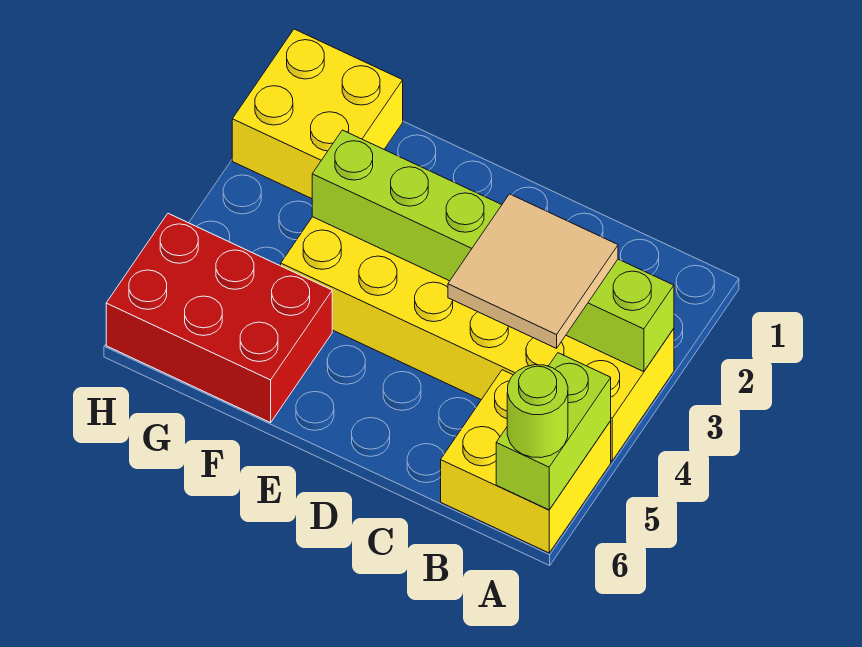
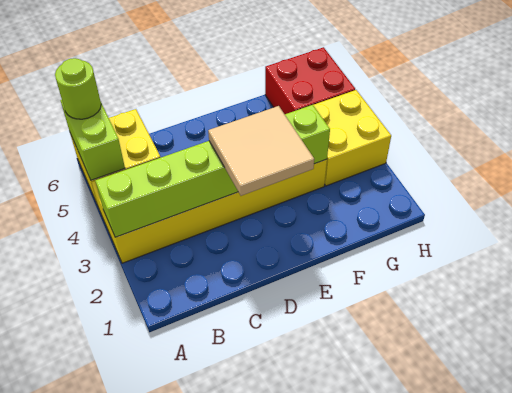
tan 2x2 tile [448,194,618,348] -> tan 2x2 tile moved to [208,106,314,196]
red 2x3 brick [106,213,332,423] -> red 2x2 brick [265,47,355,114]
yellow 2x2 brick [232,29,403,199] -> yellow 2x2 brick moved to [313,90,391,186]

